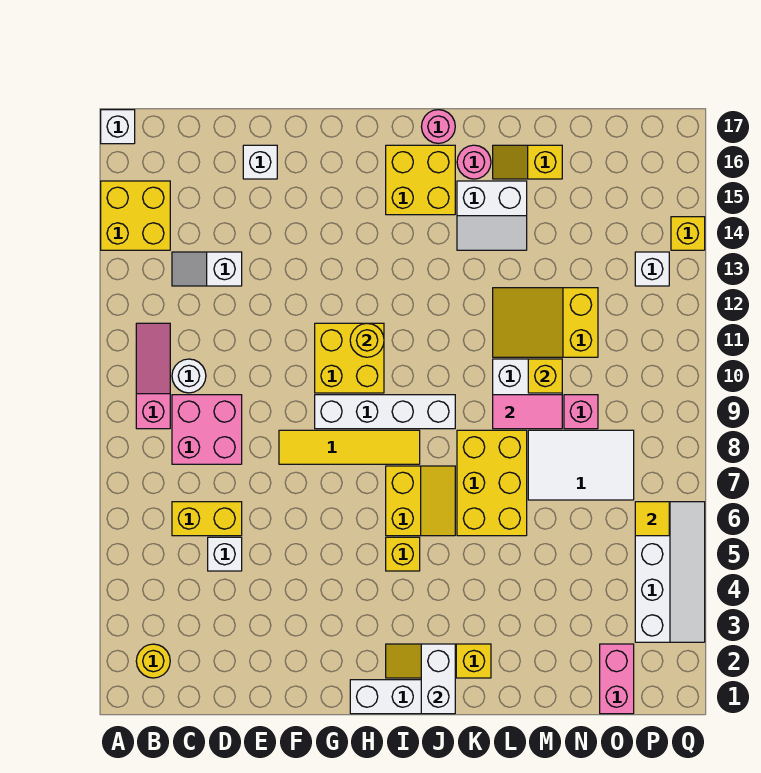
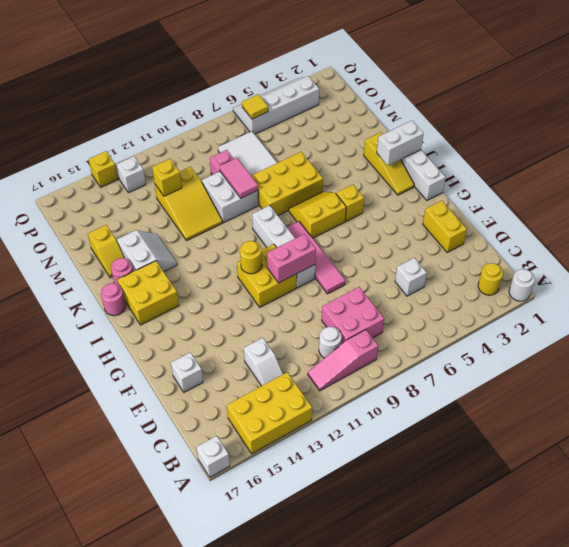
none -> white 1x1 round brick [509,269,535,301]
yellow 2x2 brick [101,181,170,250] -> yellow 2x3 brick [227,373,312,454]
yellow 1x2 brick [172,502,242,536] -> yellow 1x2 brick moved to [423,201,467,252]
yellow 1x4 tile [279,430,420,464] -> pink 1x4 tile [287,221,345,294]
yellow 1x1 brick [528,359,562,393] -> yellow 1x1 brick moved to [152,159,182,196]
pink 1x2 brick [600,644,634,714] -> pink 1x2 brick moved to [267,234,316,283]

